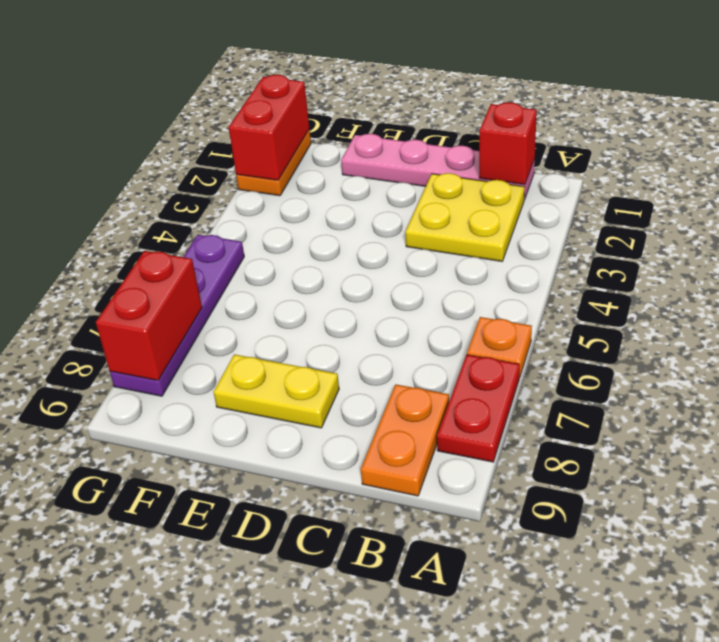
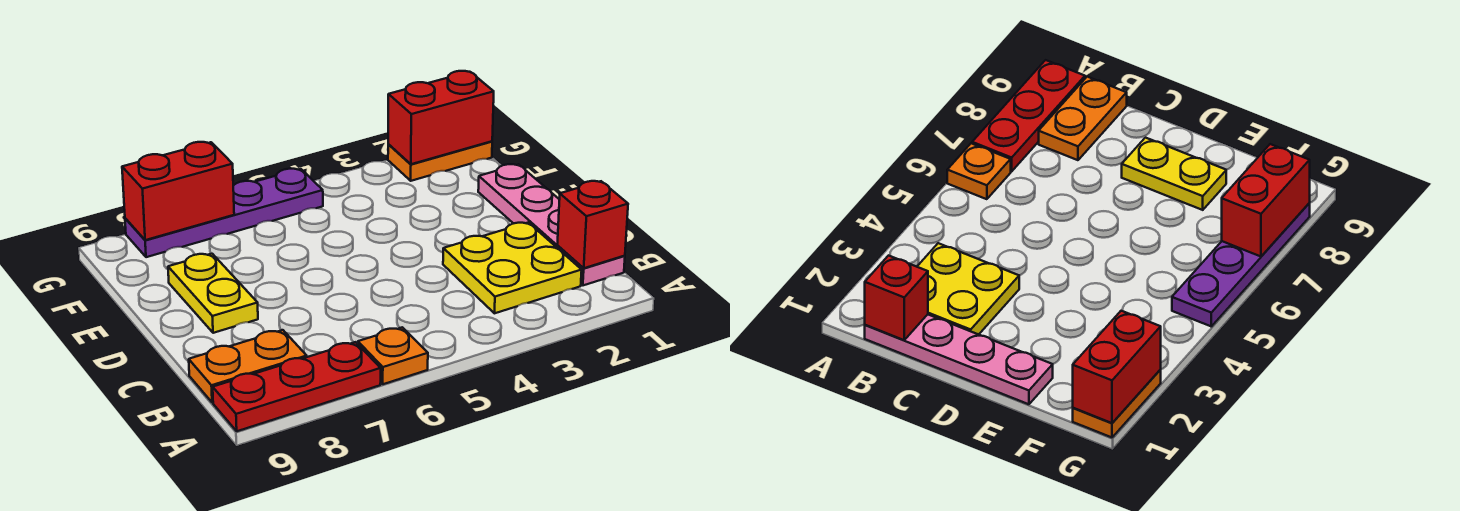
red 1x2 plate [437,355,520,462] -> red 1x3 plate [213,342,381,431]

